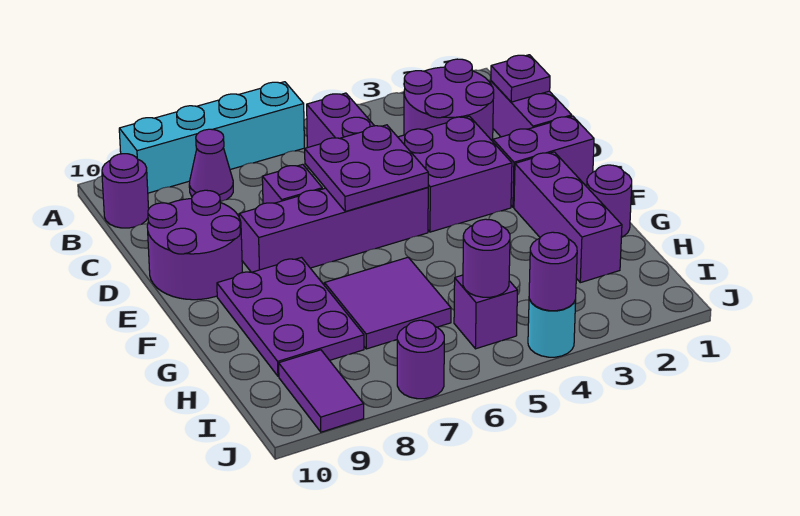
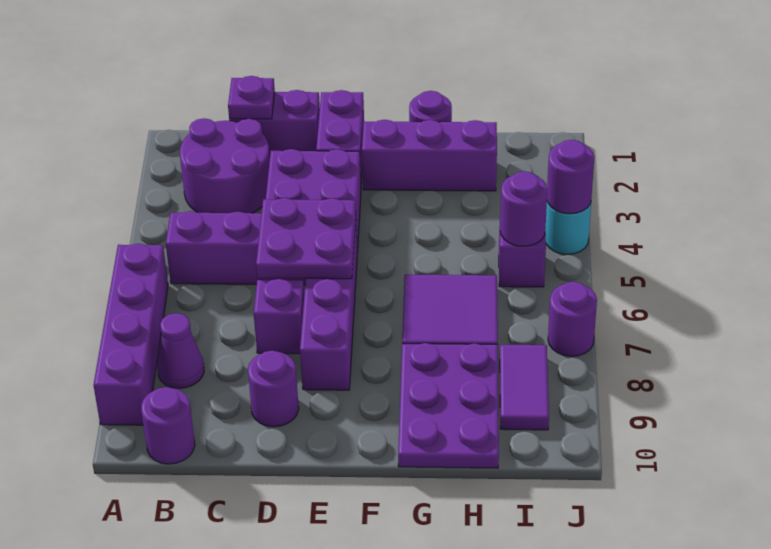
cyan 1x4 brick [119,82,304,193] -> purple 1x4 brick [93,244,168,425]
purple 2x2 round brick [147,190,242,300] -> purple 1x1 round brick [248,351,299,427]
purple 2x3 plate [217,258,364,376] -> purple 2x3 plate turned to [398,343,499,468]
purple 1x2 tile [279,350,364,432] -> purple 1x2 tile turned to [500,345,549,430]

